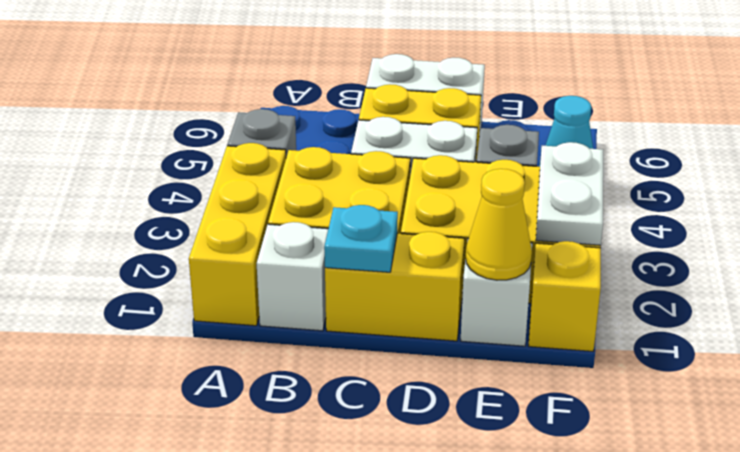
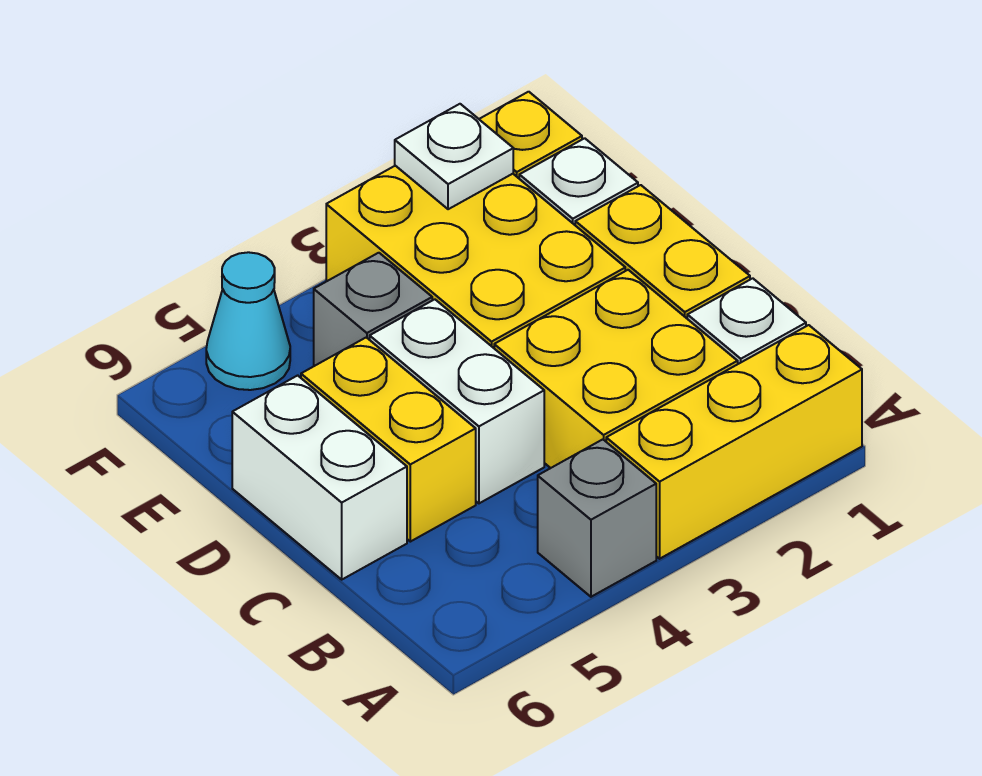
cyan 1x1 plate [324,205,398,272] -> none
yellow 1x1 cone [466,169,532,280] -> none
white 1x2 plate [536,142,603,245] -> white 1x1 plate [395,104,513,209]

